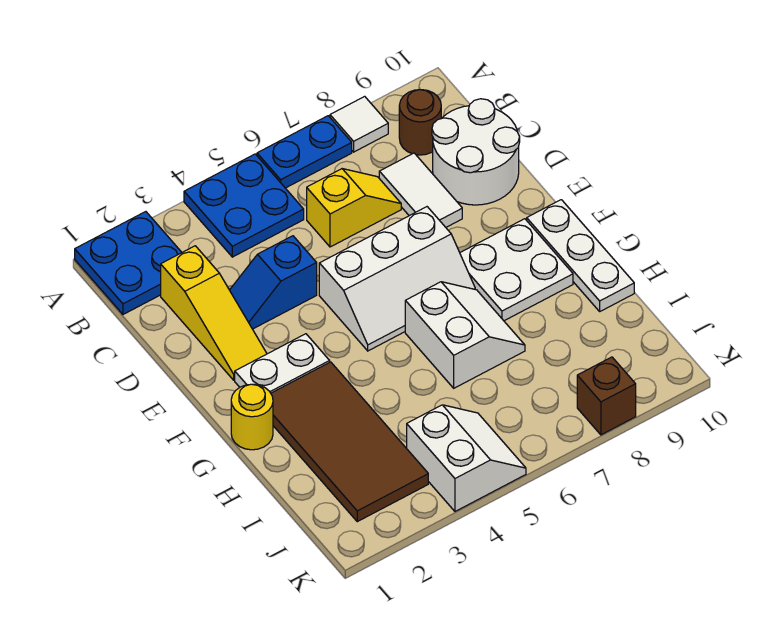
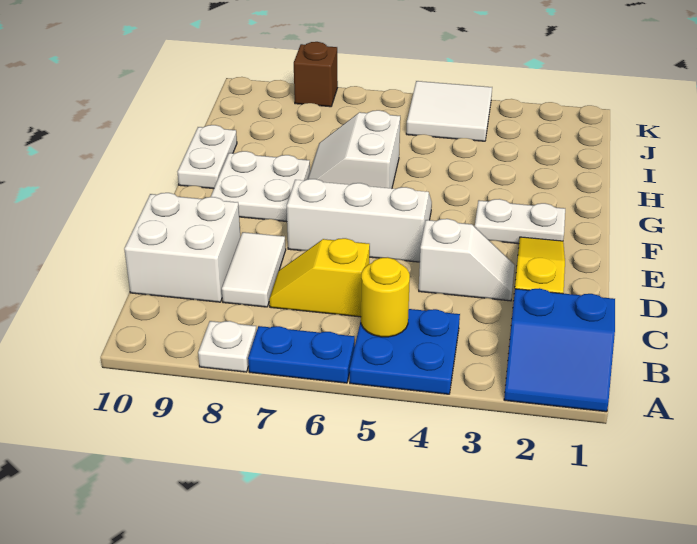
blue 2x2 plate [75,212,182,314] -> blue 2x2 slope [504,288,615,412]
white 1x1 tile [330,96,388,152] -> white 1x1 plate [198,321,256,372]
brown 1x1 round brick [399,90,441,155] -> none
white 2x2 round brick [432,99,520,205] -> white 2x2 brick [124,193,240,302]
blue 1x2 slope [230,236,317,329] -> white 1x2 slope [419,219,515,301]
white 1x3 plate [527,200,634,311] -> white 1x2 plate [178,125,237,189]
yellow 1x1 round brick [231,384,273,450] -> yellow 1x1 round brick moved to [361,257,410,337]
brown 2x4 tile [271,362,428,522] -> none
white 2x2 slope [407,405,526,511] -> white 2x2 tile [406,81,492,141]

